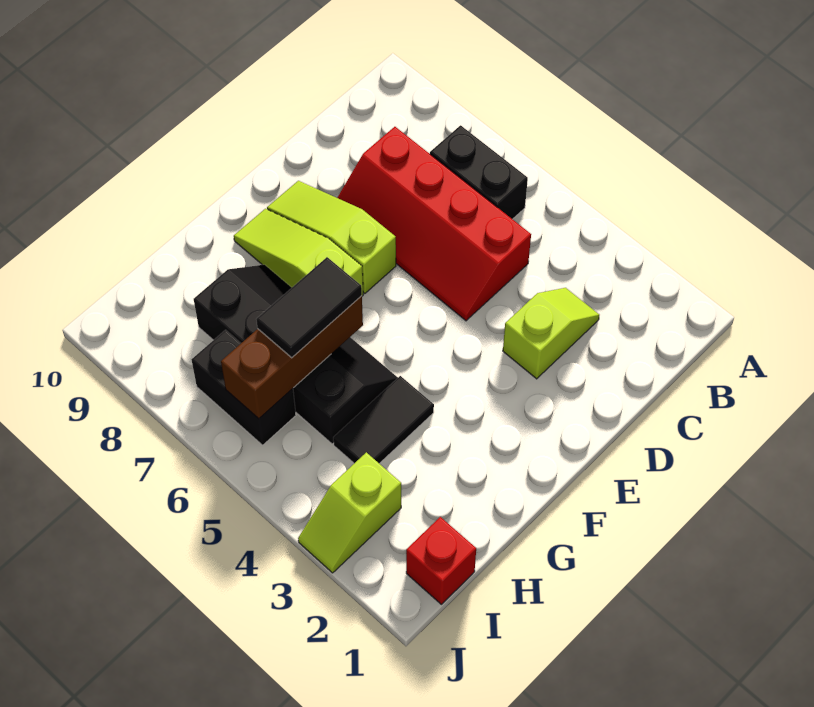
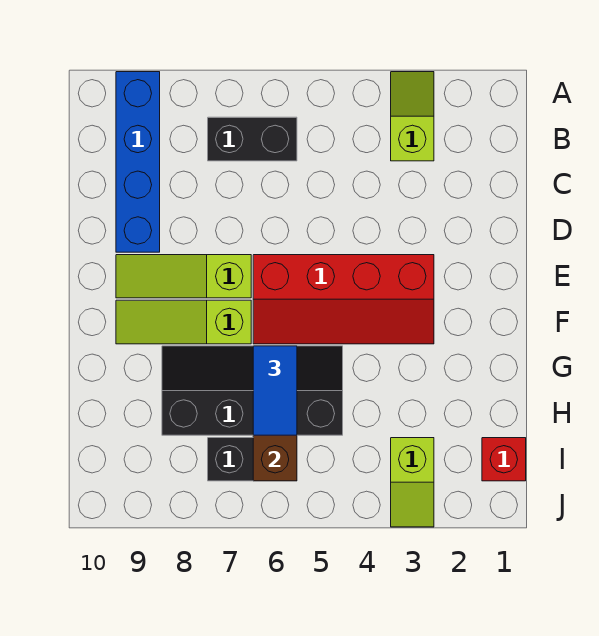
none -> blue 1x4 brick [116,72,160,252]
lime 1x2 slope [503,288,599,379] -> lime 1x2 slope moved to [391,72,434,161]
red 2x4 slope [337,127,531,321] -> red 2x4 slope moved to [253,255,434,344]
black 1x2 tile [333,376,434,464] -> none
black 1x2 tile [256,257,362,358] -> blue 1x2 tile [253,346,297,435]

